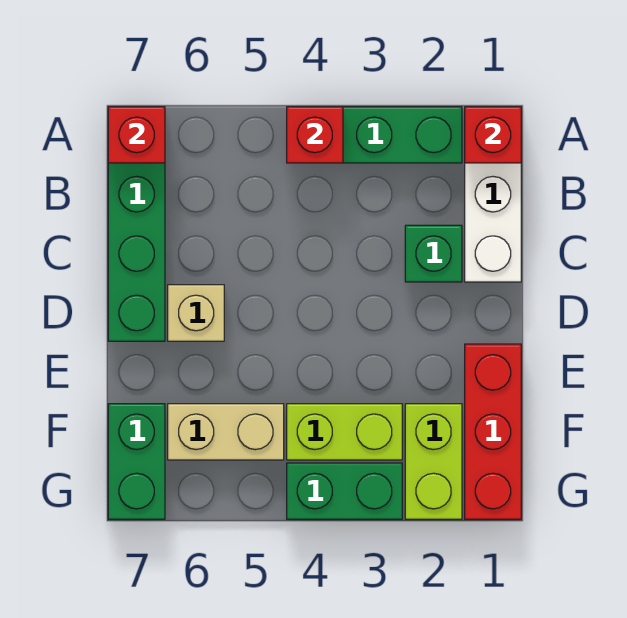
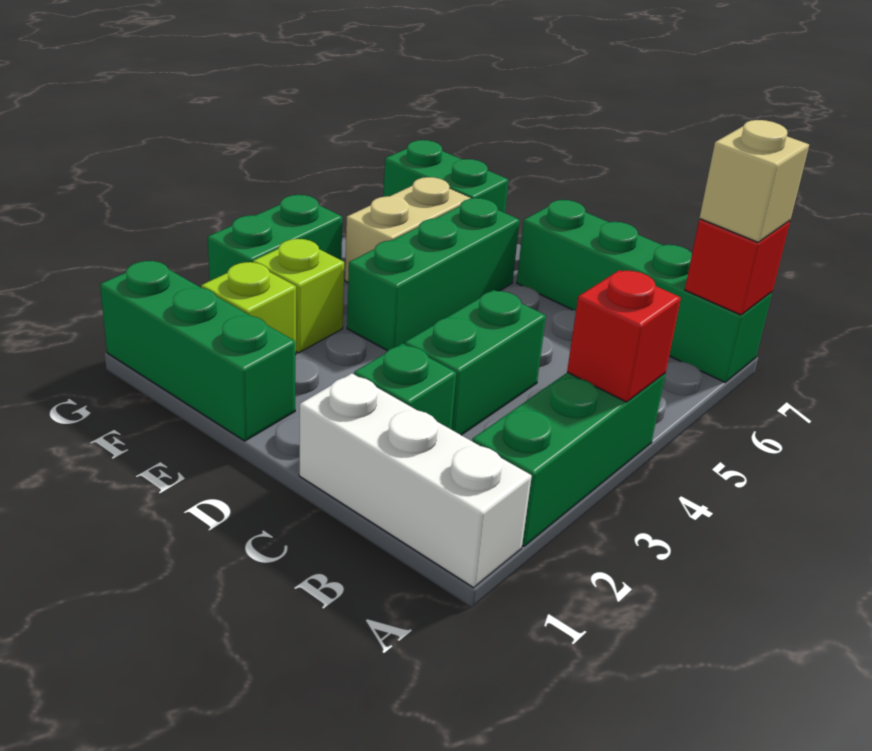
red 1x1 brick [465,107,521,163] -> none
none -> green 1x2 brick [405,290,546,435]
tan 1x1 brick [168,285,224,341] -> tan 1x1 brick moved to [700,120,809,242]
red 1x3 brick [465,344,521,519] -> green 1x3 brick [100,261,295,441]
none -> green 1x3 brick [347,198,520,351]
lime 1x2 brick [405,404,462,519] -> lime 1x1 brick [201,262,296,355]
lime 1x2 brick [287,404,402,460] -> lime 1x1 brick [253,239,344,353]

